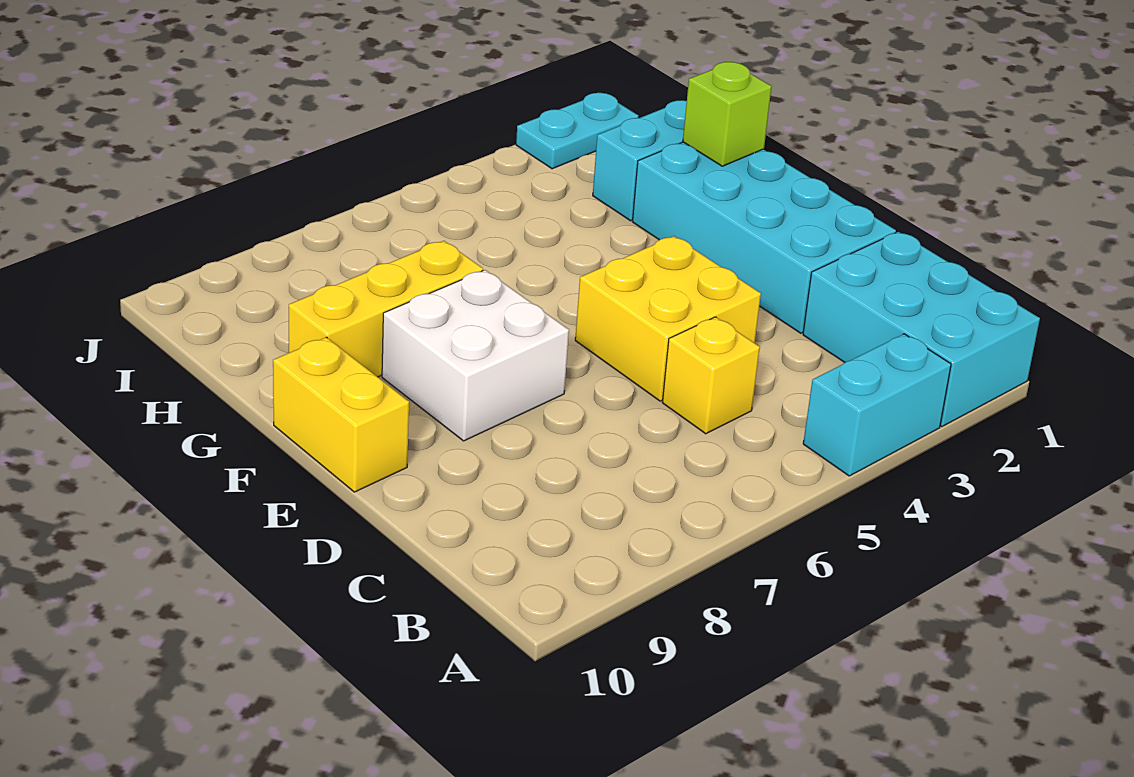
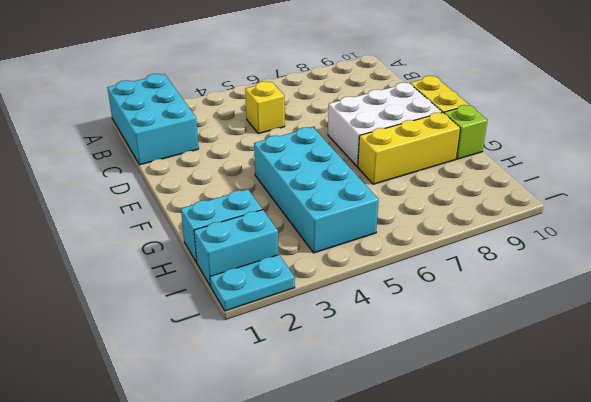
cyan 1x2 brick [803,334,951,476] -> cyan 1x2 brick moved to [194,210,278,286]
cyan 2x4 brick [632,142,896,333] -> cyan 2x4 brick moved to [254,127,379,253]
yellow 2x2 brick [575,236,761,401] -> none
white 2x2 brick [382,270,569,441] -> white 2x3 brick [328,82,442,167]
lime 1x1 brick [683,62,772,166] -> lime 1x1 brick moved to [444,105,488,159]

